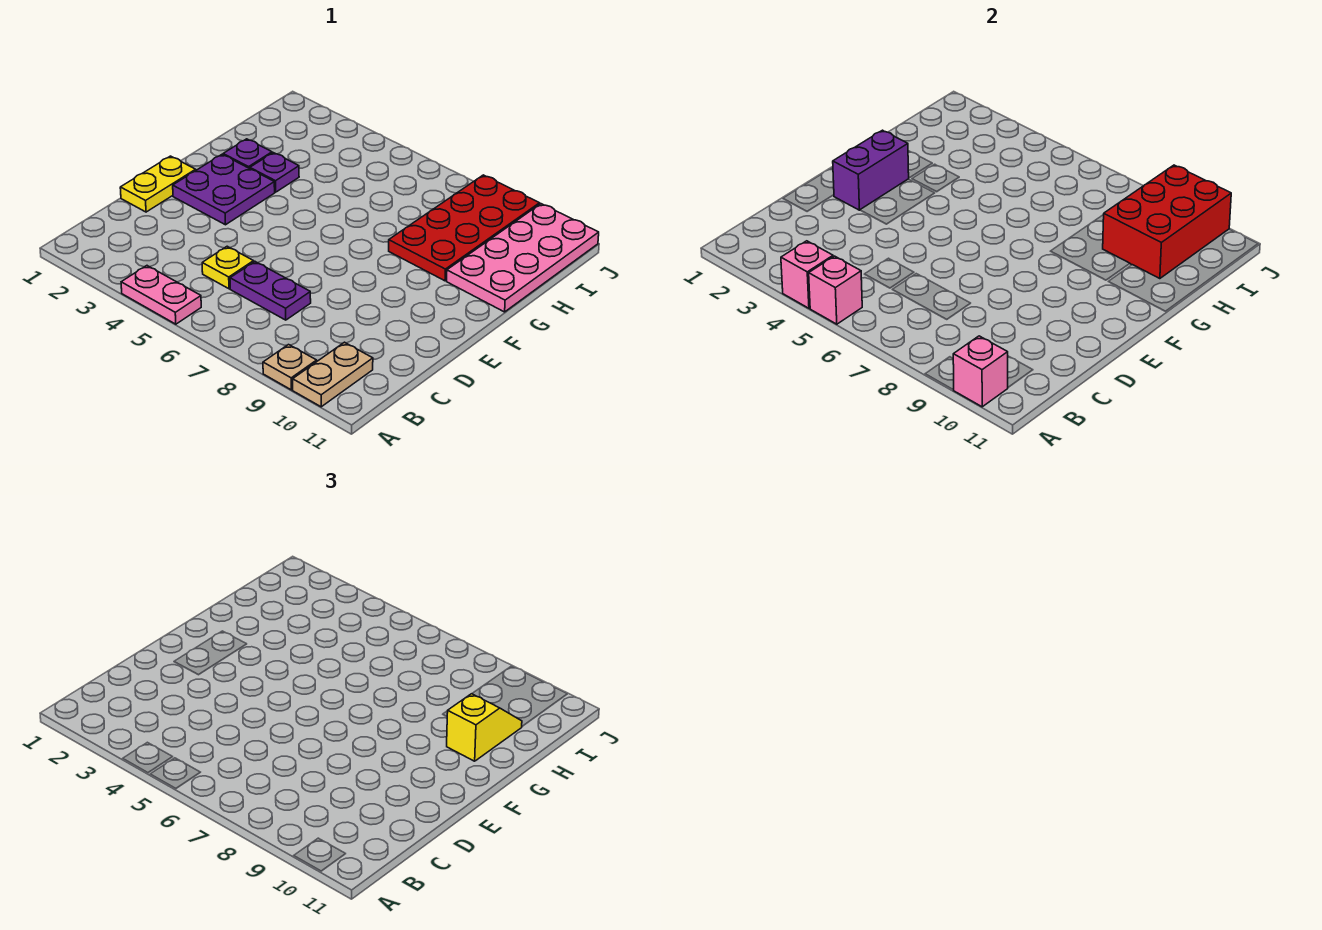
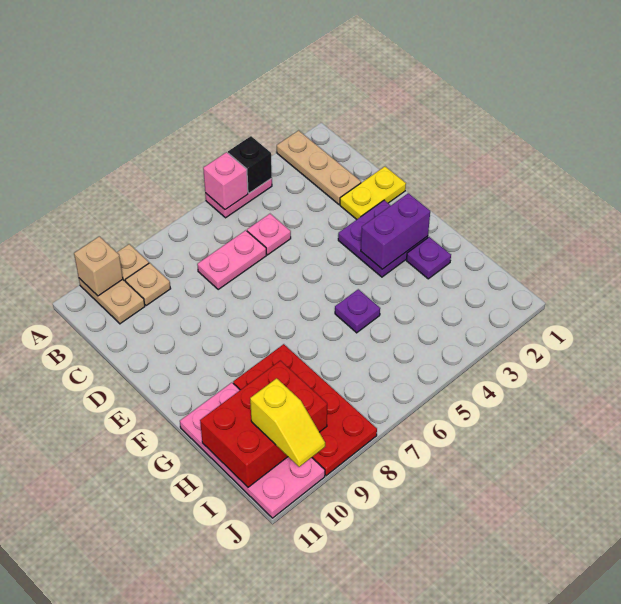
none -> tan 1x3 plate [277,131,361,204]
pink 1x1 brick [781,241,833,308] -> black 1x1 brick [228,136,272,193]
pink 1x1 brick [953,336,1008,407] -> tan 1x1 brick [74,236,123,296]
none -> tan 1x1 plate [125,263,171,306]
yellow 1x1 plate [202,246,254,289] -> pink 1x1 plate [247,214,291,255]
purple 1x2 plate [230,262,311,320] -> pink 1x2 plate [197,230,266,289]
yellow 1x2 plate [120,156,196,212] -> yellow 1x2 plate turned to [340,167,406,219]
purple 1x2 brick [833,130,909,210] -> purple 1x2 brick turned to [361,193,430,269]
purple 1x1 plate [250,153,299,192] -> purple 1x1 plate moved to [335,289,380,333]
yellow 1x2 slope [447,694,522,761] -> yellow 1x2 slope moved to [250,378,325,467]
red 2x3 brick [1103,165,1231,279] -> red 2x3 brick turned to [200,361,327,487]

